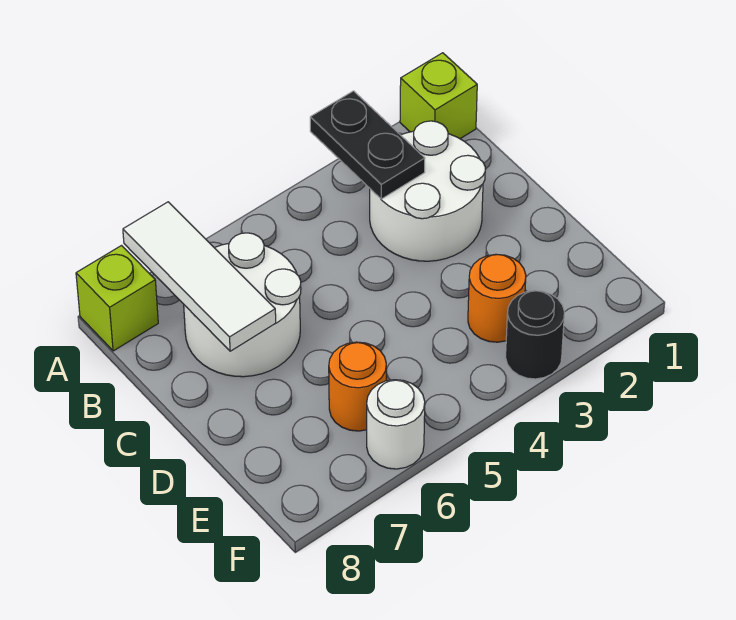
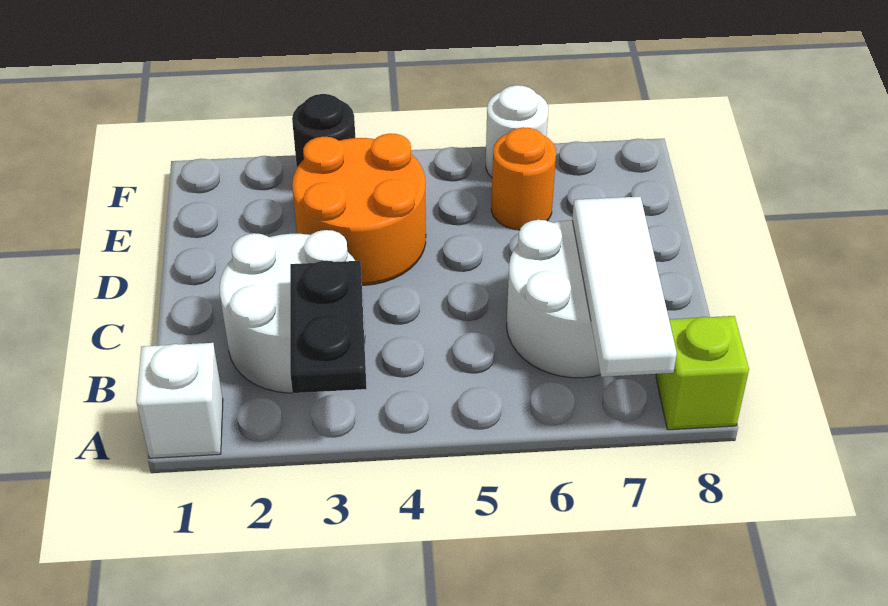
lime 1x1 brick [400,53,477,139] -> white 1x1 brick [136,343,223,458]
orange 1x1 round brick [468,254,526,342] -> orange 2x2 round brick [292,134,426,285]

